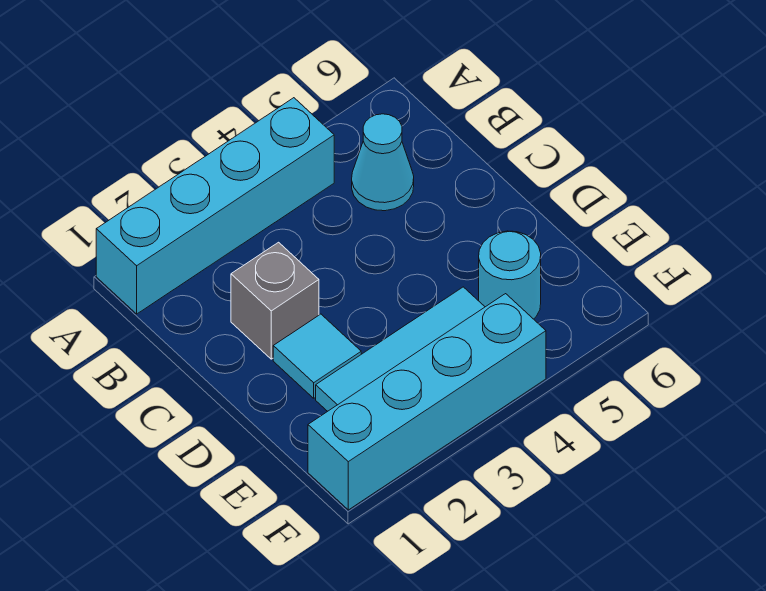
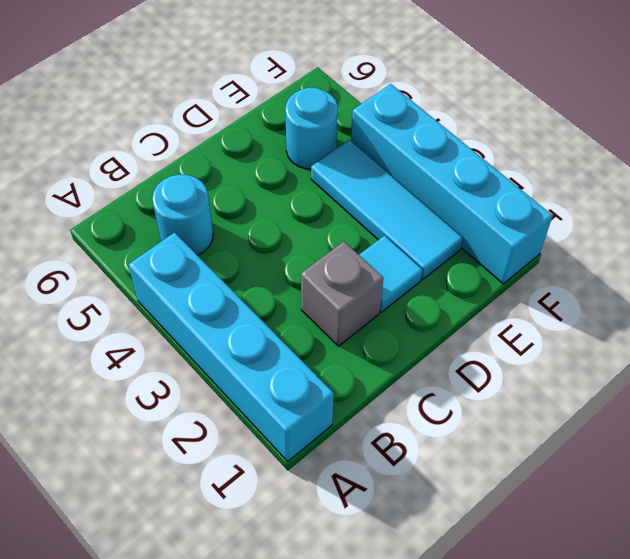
cyan 1x1 cone [352,114,414,211] -> cyan 1x1 round brick [152,174,213,255]

